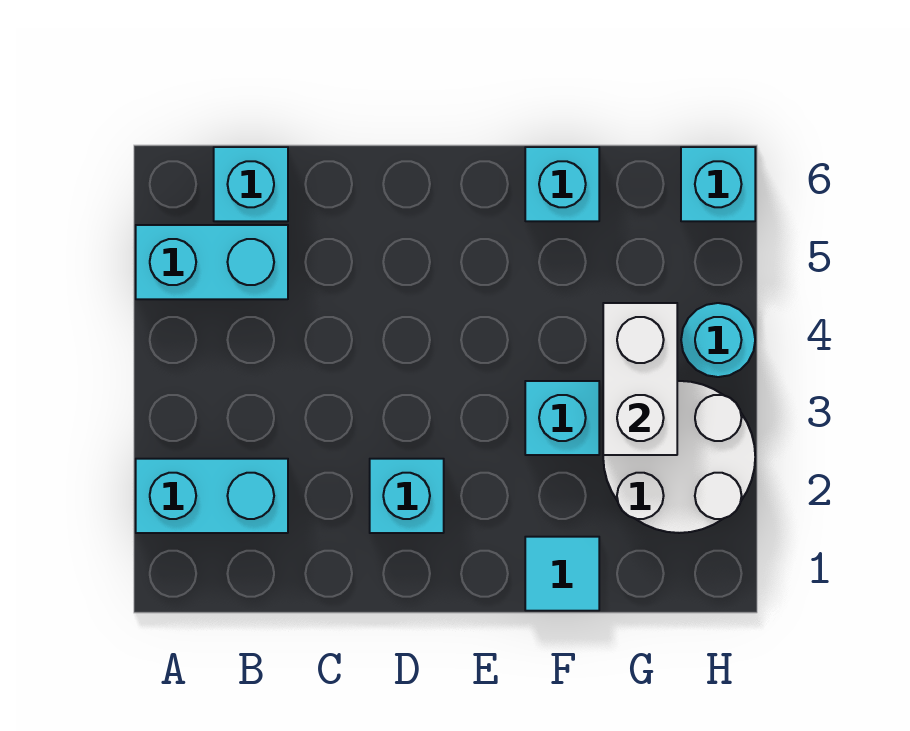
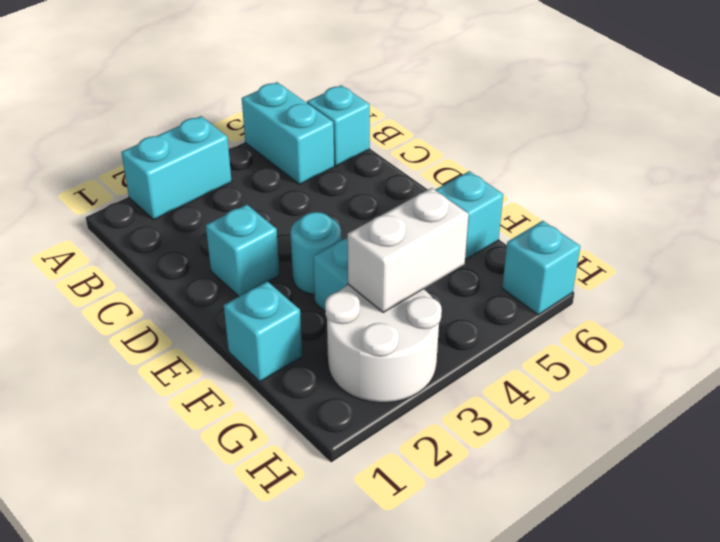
cyan 1x2 brick [136,459,288,533] -> cyan 1x2 brick turned to [121,116,232,220]
cyan 1x1 tile [525,537,599,611] -> cyan 1x1 brick [224,281,302,382]
cyan 1x1 round brick [681,303,755,377] -> cyan 1x1 round brick moved to [290,212,341,294]

